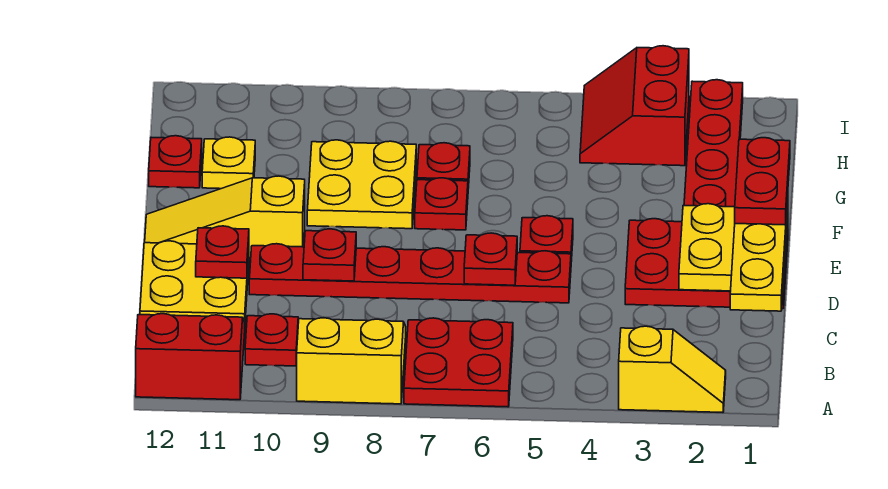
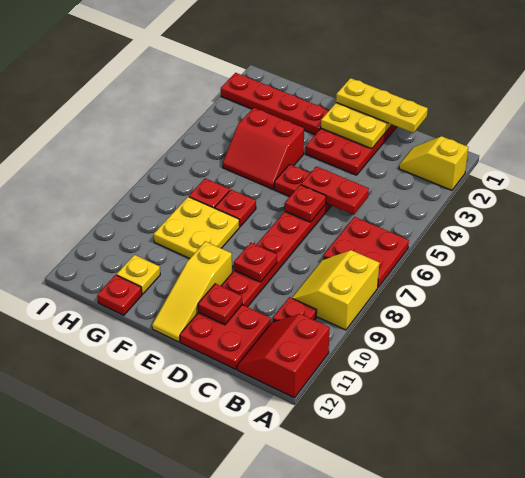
yellow 1x2 slope [619,326,726,412] -> yellow 1x2 slope turned to [399,136,468,190]
yellow 2x2 plate [140,241,249,322] -> red 2x2 plate [180,305,271,369]
red 1x2 plate [735,138,790,225] -> red 1x2 plate moved to [301,166,369,215]
red 2x2 slope [580,46,689,166] -> red 2x2 slope moved to [223,108,304,189]

